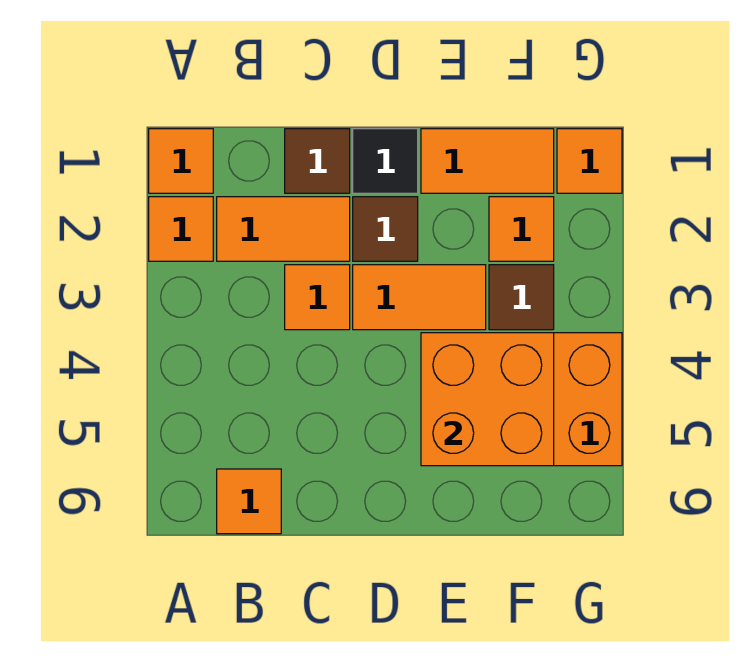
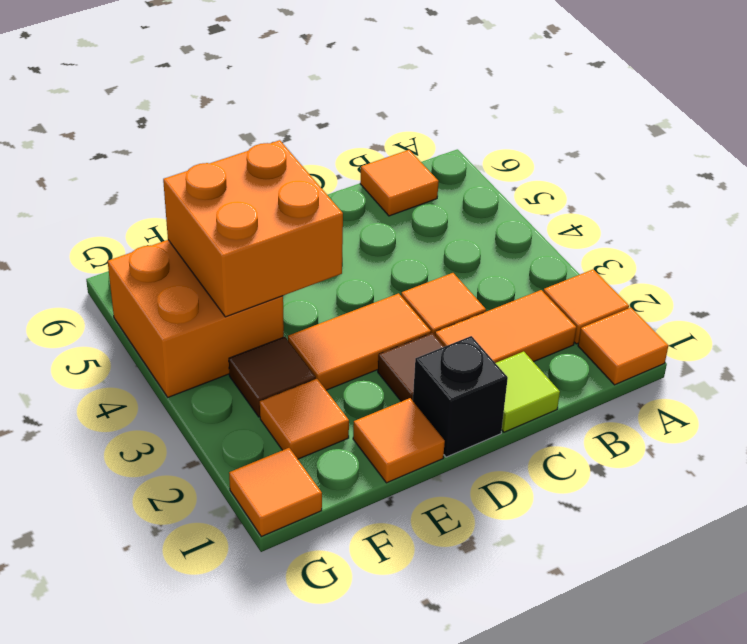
brown 1x1 tile [285,129,350,193] -> lime 1x1 tile [496,352,560,432]
black 1x1 tile [353,129,418,193] -> black 1x1 brick [413,336,508,457]
orange 1x2 tile [421,129,554,193] -> orange 1x1 tile [353,398,445,483]

